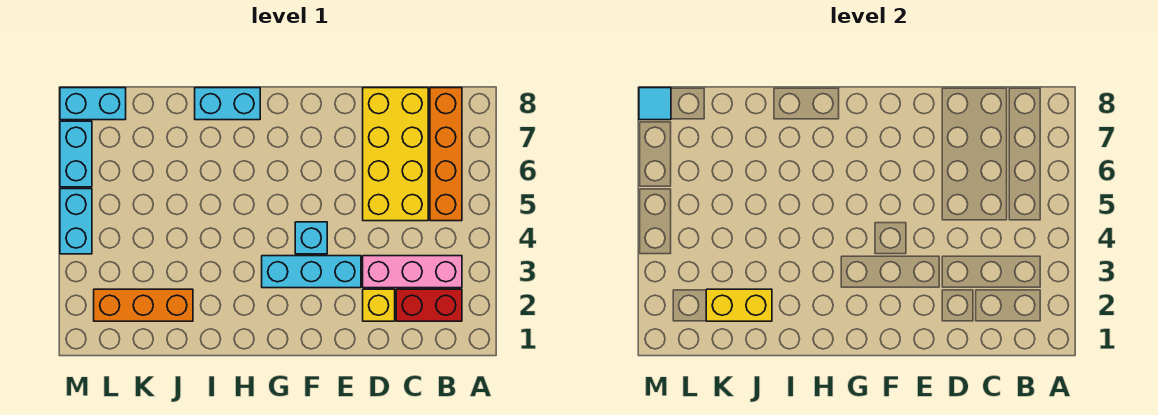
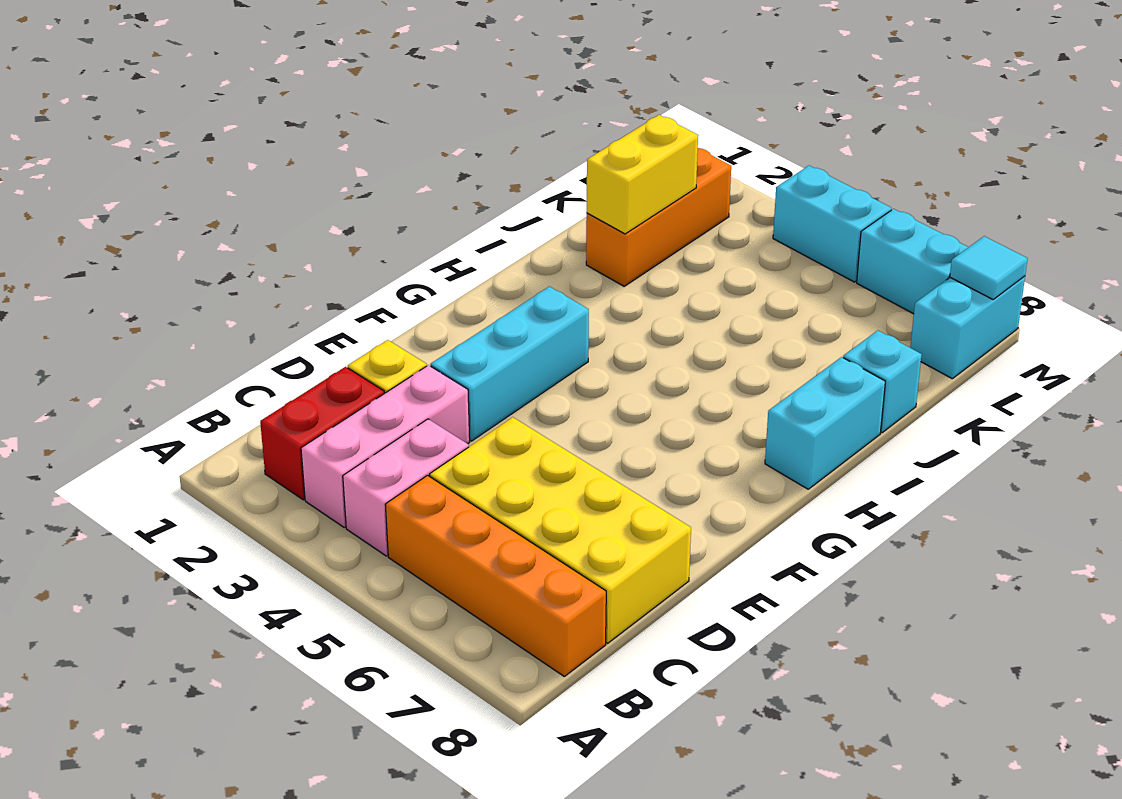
none -> pink 1x2 brick [343,419,469,556]
cyan 1x1 brick [295,222,327,254] -> cyan 1x1 brick moved to [843,331,922,433]

